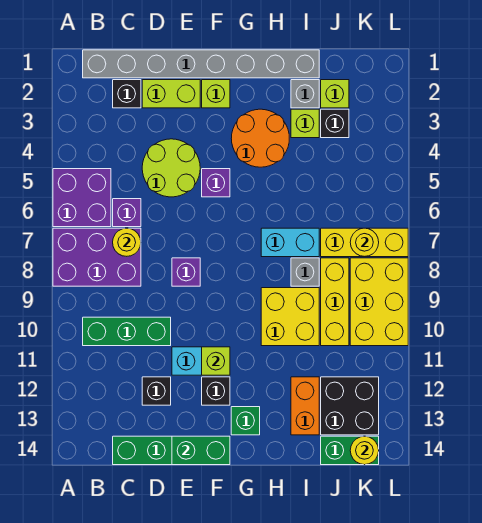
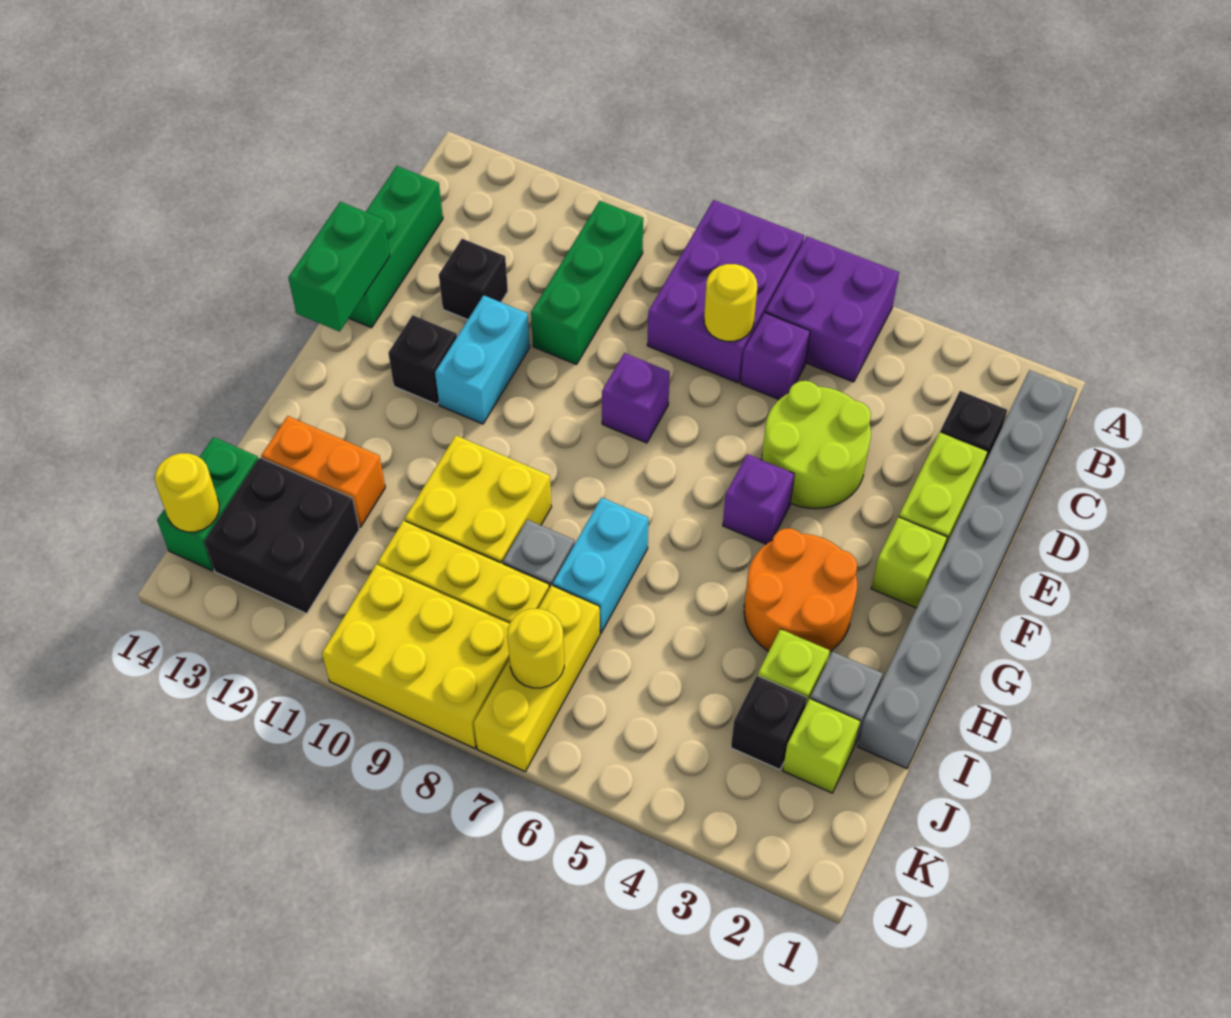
lime 1x1 brick [202,347,230,375] -> none
green 1x1 brick [231,407,260,435] -> none

